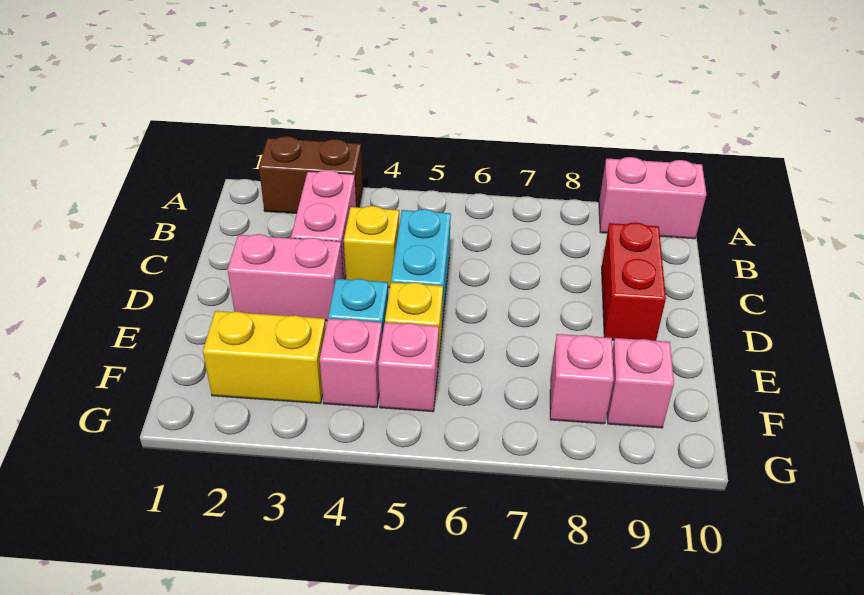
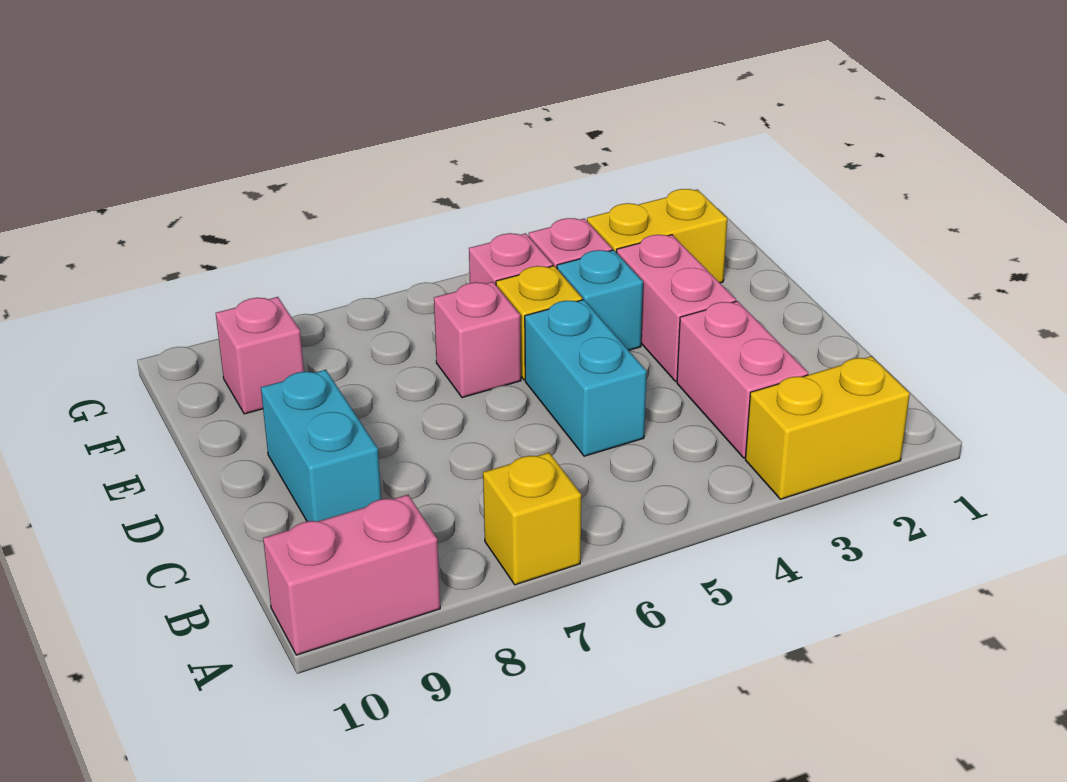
brown 1x2 brick [259,136,363,213] -> yellow 1x2 brick [745,356,910,499]
yellow 1x1 brick [344,206,399,288] -> yellow 1x1 brick moved to [483,453,581,585]
red 1x2 brick [602,223,666,341] -> cyan 1x2 brick [261,370,381,522]
pink 1x2 brick [228,234,343,321] -> pink 1x2 brick turned to [616,235,736,381]
pink 1x1 brick [550,334,614,424] -> pink 1x1 brick moved to [434,282,521,398]

